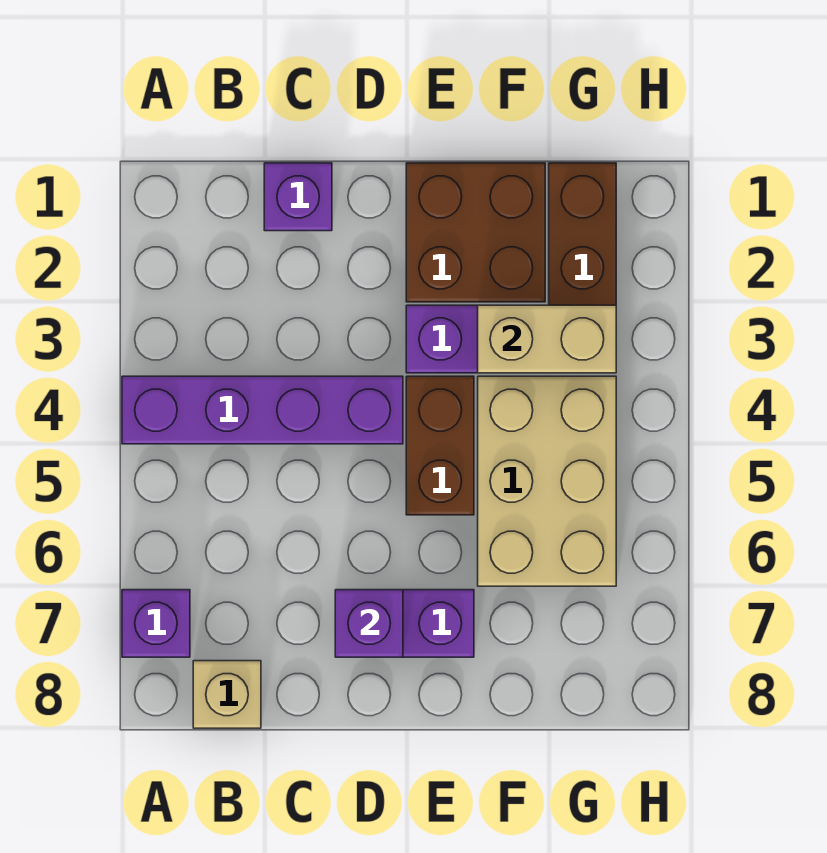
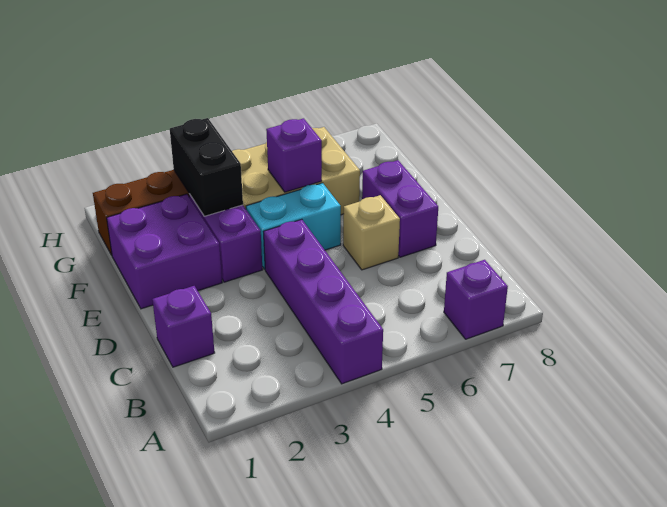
tan 1x1 brick [193,661,261,728] -> tan 1x1 brick moved to [343,195,400,270]
purple 1x1 brick [335,590,403,657] -> purple 1x1 brick moved to [266,118,322,192]
brown 2x2 brick [406,163,545,302] -> purple 2x2 brick [107,194,222,309]
brown 1x2 brick [406,376,474,515] -> cyan 1x2 brick [246,183,341,269]
tan 1x2 brick [478,305,616,373] -> black 1x2 brick [170,118,243,216]

